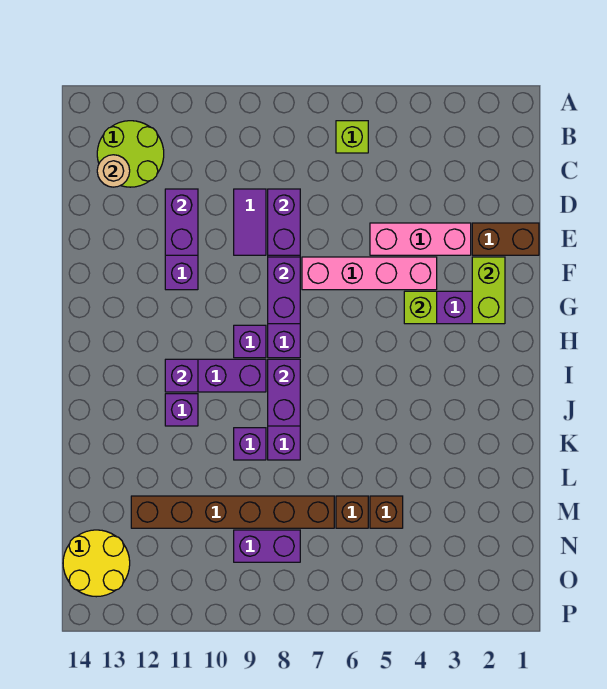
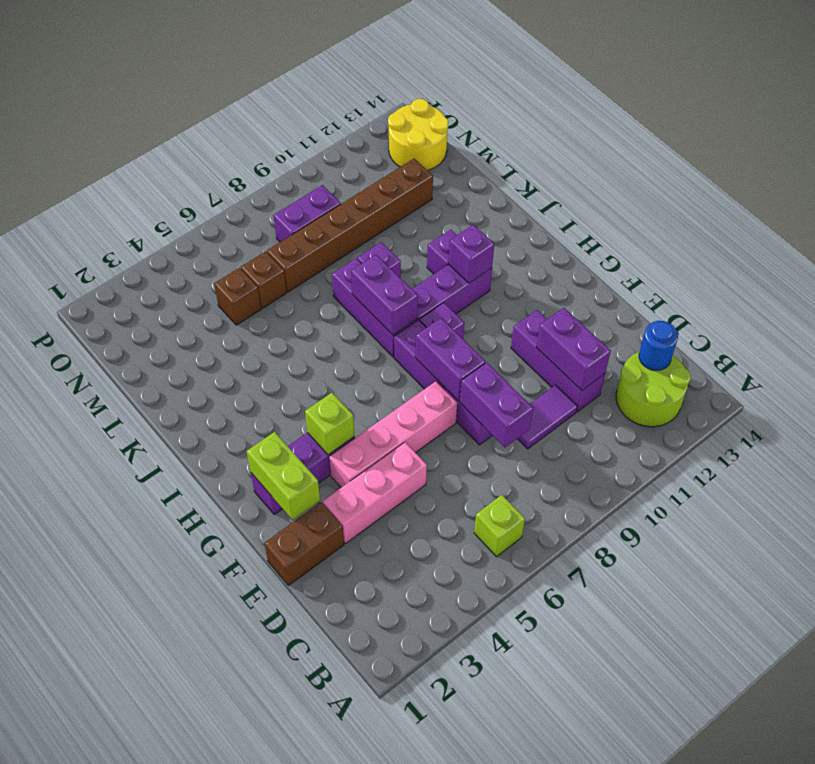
tan 1x1 round brick [97,155,130,187] -> blue 1x1 round brick [639,321,678,370]
purple 1x2 tile [234,189,266,255] -> purple 1x2 tile turned to [518,385,578,449]

